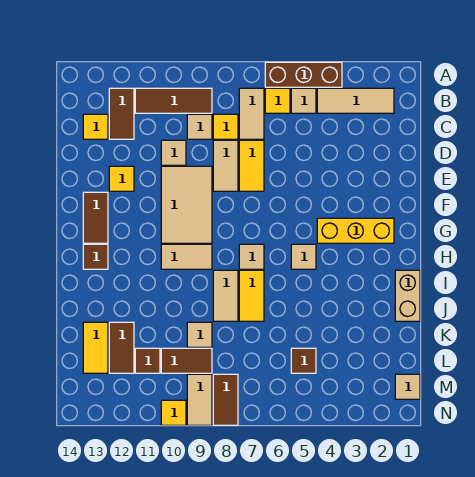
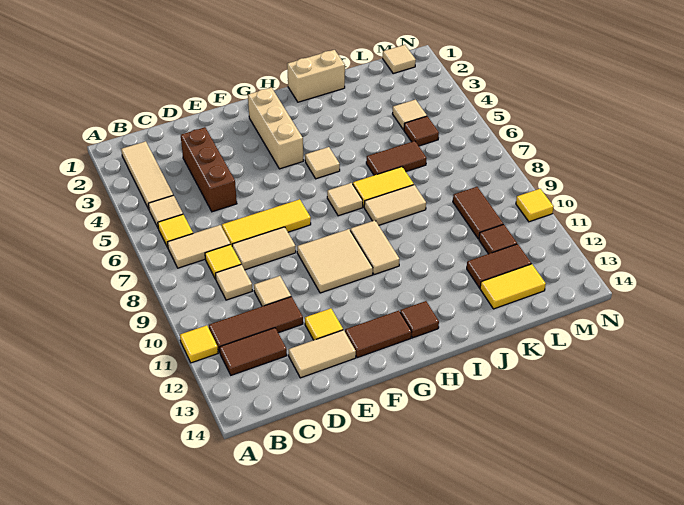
brown 1x3 brick [265,62,342,87] -> brown 1x3 brick moved to [181,127,237,212]
brown 1x3 tile [135,88,212,113] -> brown 1x3 tile turned to [209,297,303,352]
yellow 1x1 tile [83,114,108,139] -> yellow 1x1 tile moved to [180,325,218,363]
yellow 1x2 tile [239,140,264,191] -> yellow 1x3 tile [222,199,311,245]
tan 2x3 tile [161,166,212,243] -> tan 2x2 tile [297,229,373,293]
yellow 1x3 brick [317,218,394,243] -> tan 1x3 brick [248,88,303,169]
tan 1x1 tile [187,322,212,347] -> tan 1x1 tile moved to [393,100,427,130]
brown 1x2 tile [213,374,238,425] -> brown 1x2 tile moved to [366,141,426,175]
tan 1x2 tile [187,374,212,425] -> tan 1x2 tile moved to [289,330,356,378]

